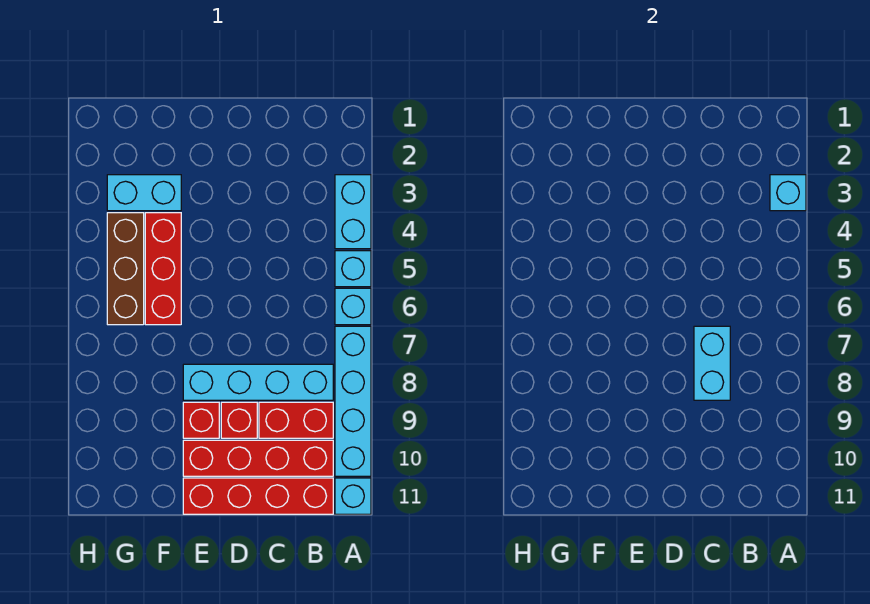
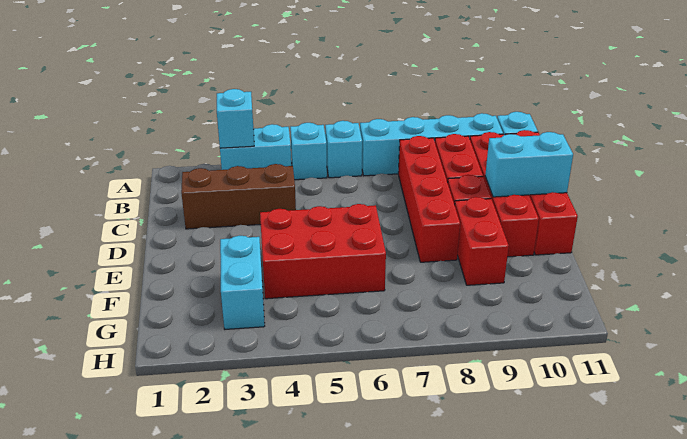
cyan 1x4 brick [183,364,333,400] -> red 1x4 brick [398,136,460,262]
cyan 1x2 brick [694,326,730,400] -> cyan 1x2 brick moved to [485,132,573,197]
red 1x1 brick [183,402,219,438] -> red 1x2 brick [455,197,509,285]
red 1x3 brick [145,213,181,325] -> red 2x3 brick [260,204,386,299]
brown 1x3 brick [107,213,144,325] -> brown 1x3 brick moved to [181,164,296,229]

